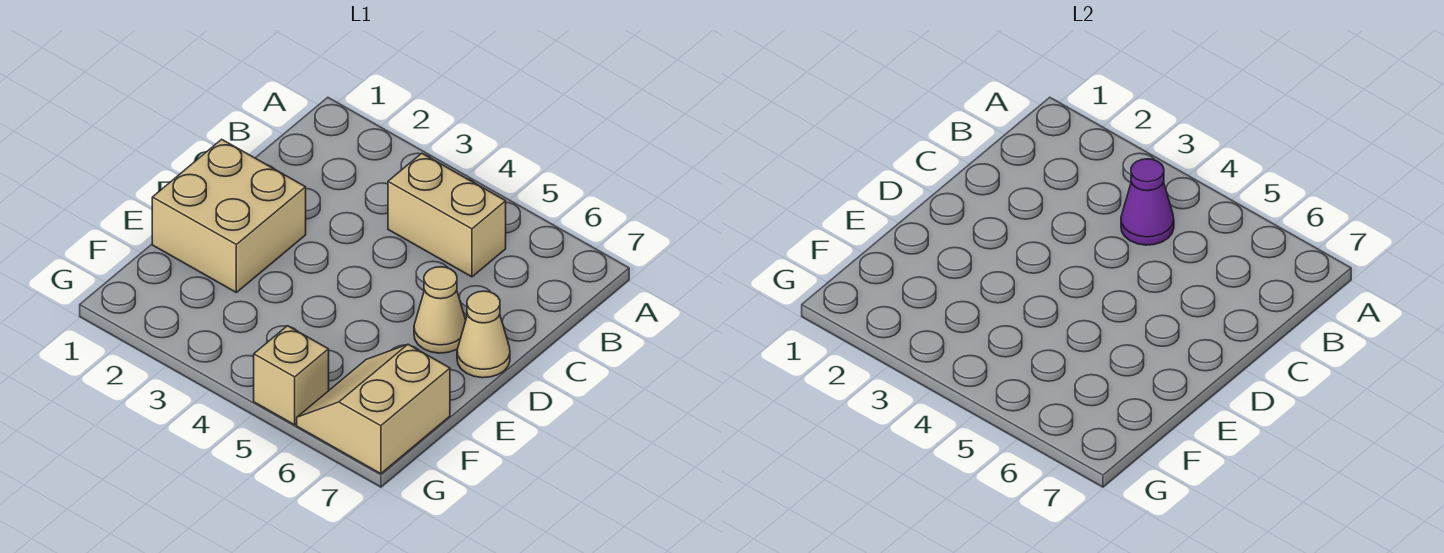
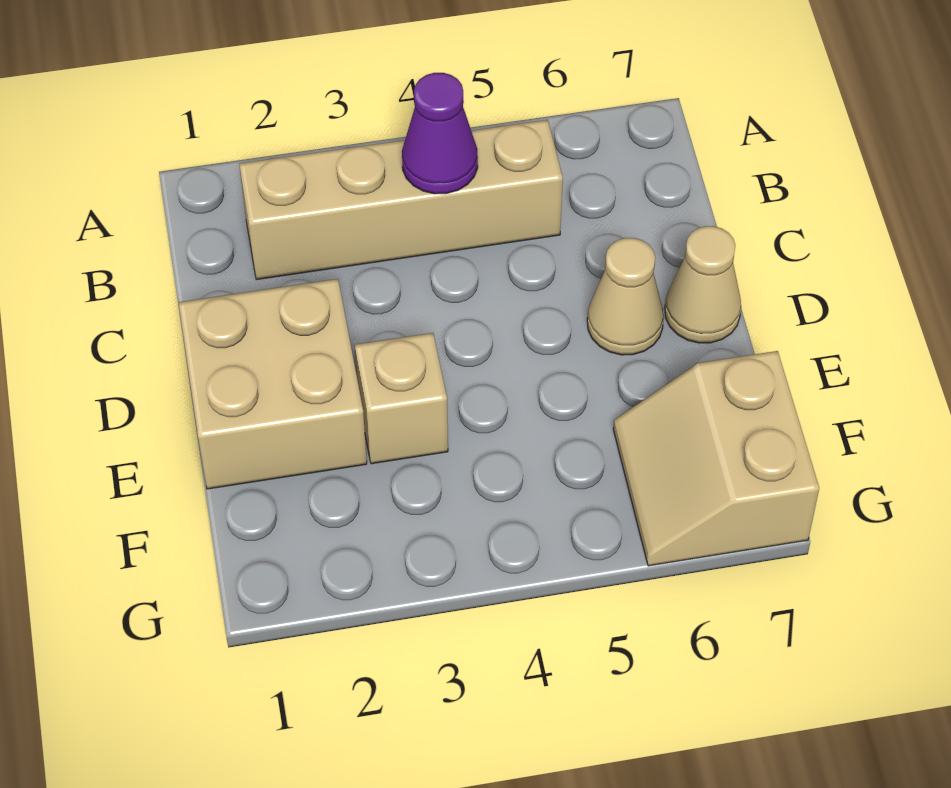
tan 1x2 brick [388,153,506,277] -> tan 1x4 brick [239,120,563,280]
tan 1x1 brick [254,326,329,425] -> tan 1x1 brick moved to [355,333,448,464]

